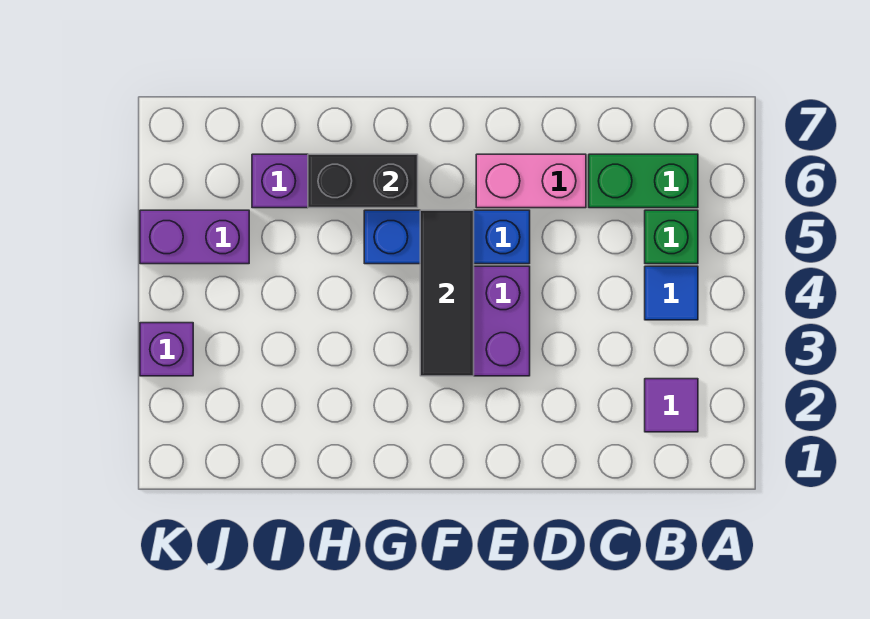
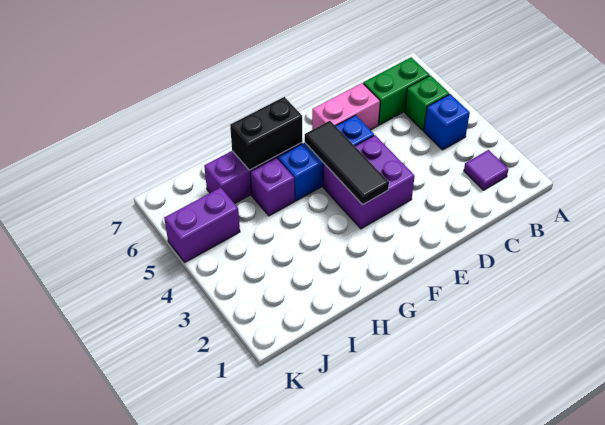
blue 1x1 tile [645,266,698,320] -> blue 1x1 brick [424,94,470,150]
purple 1x1 brick [140,323,193,376] -> purple 1x1 brick moved to [250,158,295,216]

